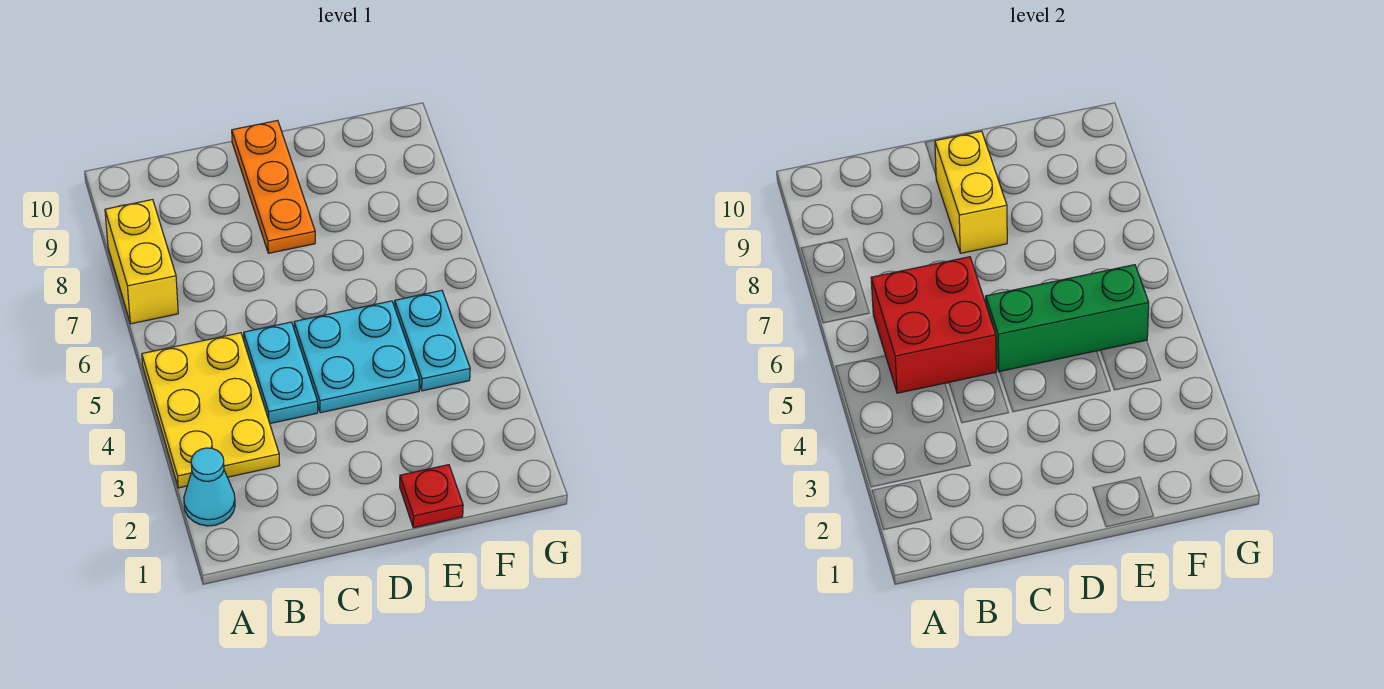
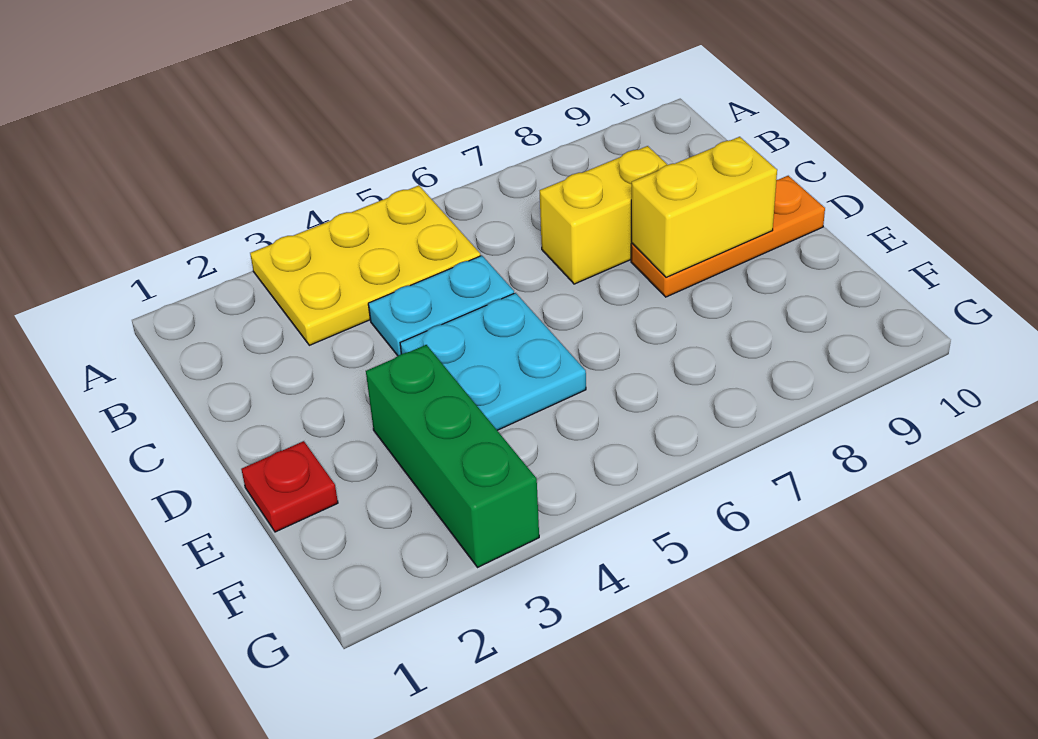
cyan 1x1 cone [184,448,235,526] -> none
yellow 1x2 brick [105,200,178,324] -> yellow 1x2 brick moved to [540,146,667,284]
red 2x2 brick [871,257,996,393] -> none
green 1x3 brick [986,265,1149,372] -> green 1x3 brick moved to [366,345,539,567]
cyan 1x2 plate [395,290,470,391] -> none

